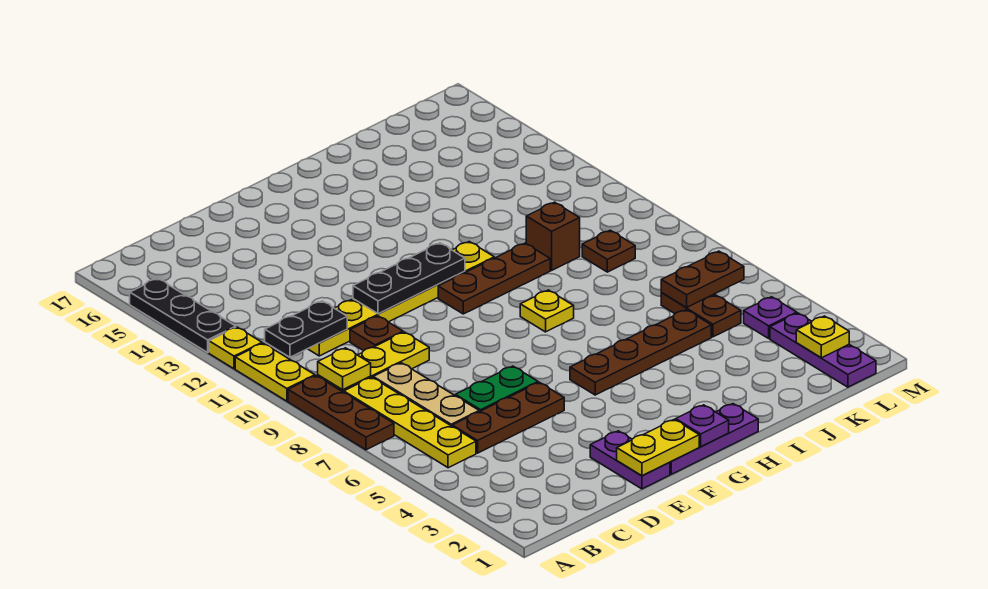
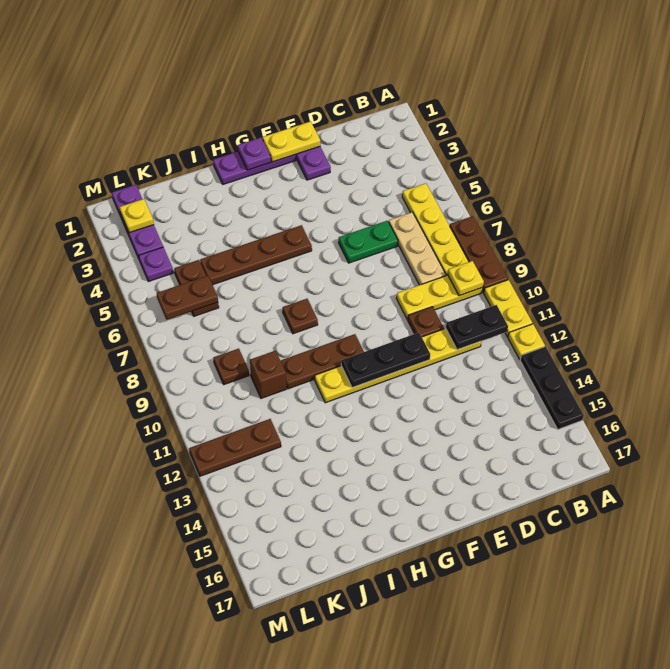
brown 1x3 plate [452,382,564,453] -> brown 1x3 plate moved to [189,419,281,476]
yellow 1x1 plate [520,290,574,332] -> brown 1x1 plate [283,299,318,334]

